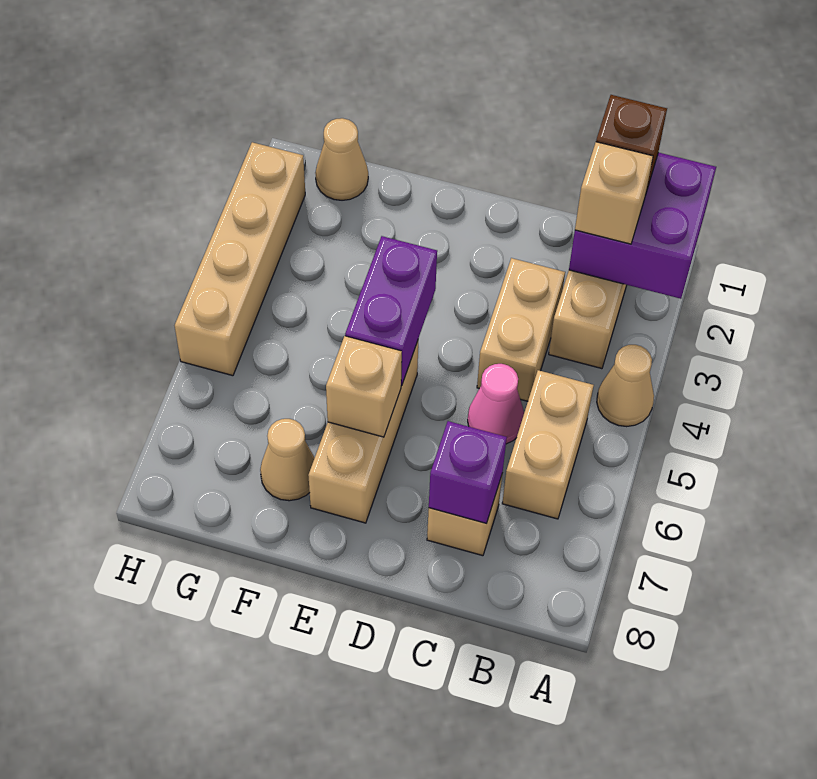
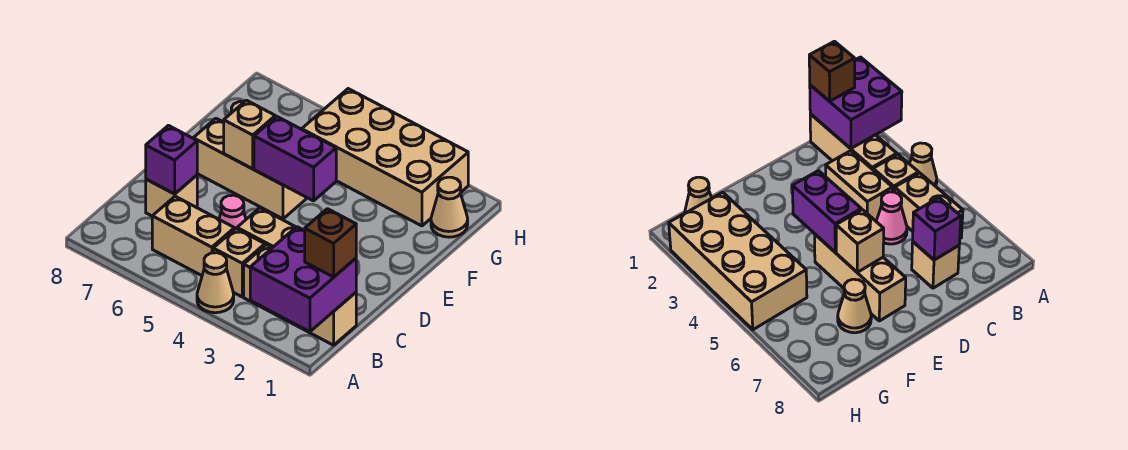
tan 1x1 brick [575,142,653,244] -> tan 1x1 brick moved to [213,229,265,297]
tan 1x4 brick [175,142,305,376] -> tan 2x4 brick [302,89,468,226]

